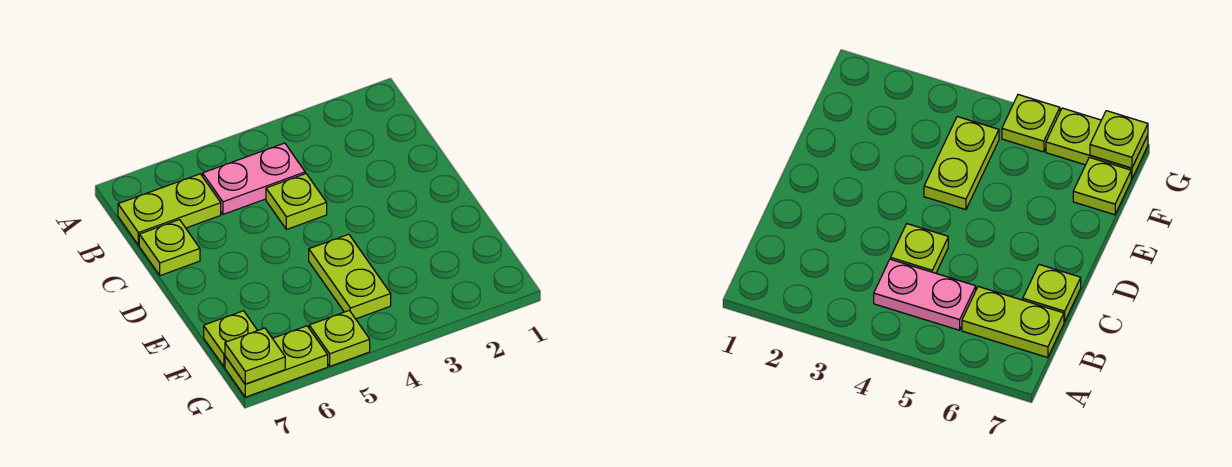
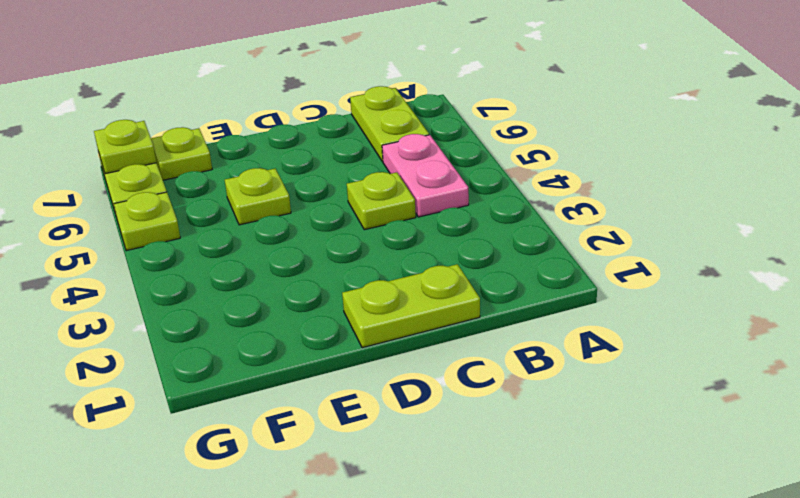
lime 1x1 plate [139,220,200,276] -> lime 1x1 plate moved to [225,168,291,225]
lime 1x2 plate [309,234,391,319] -> lime 1x2 plate moved to [342,264,480,348]

